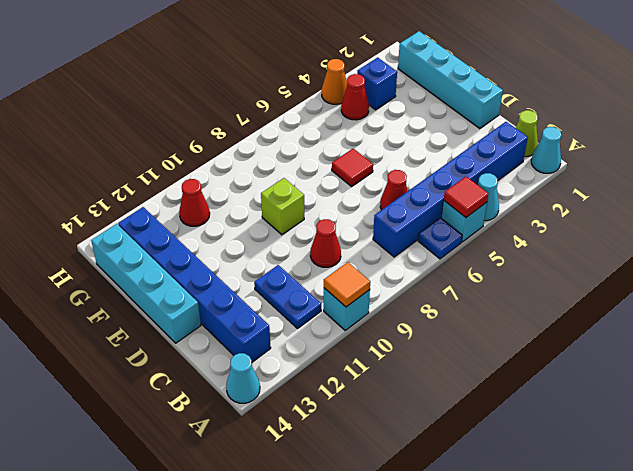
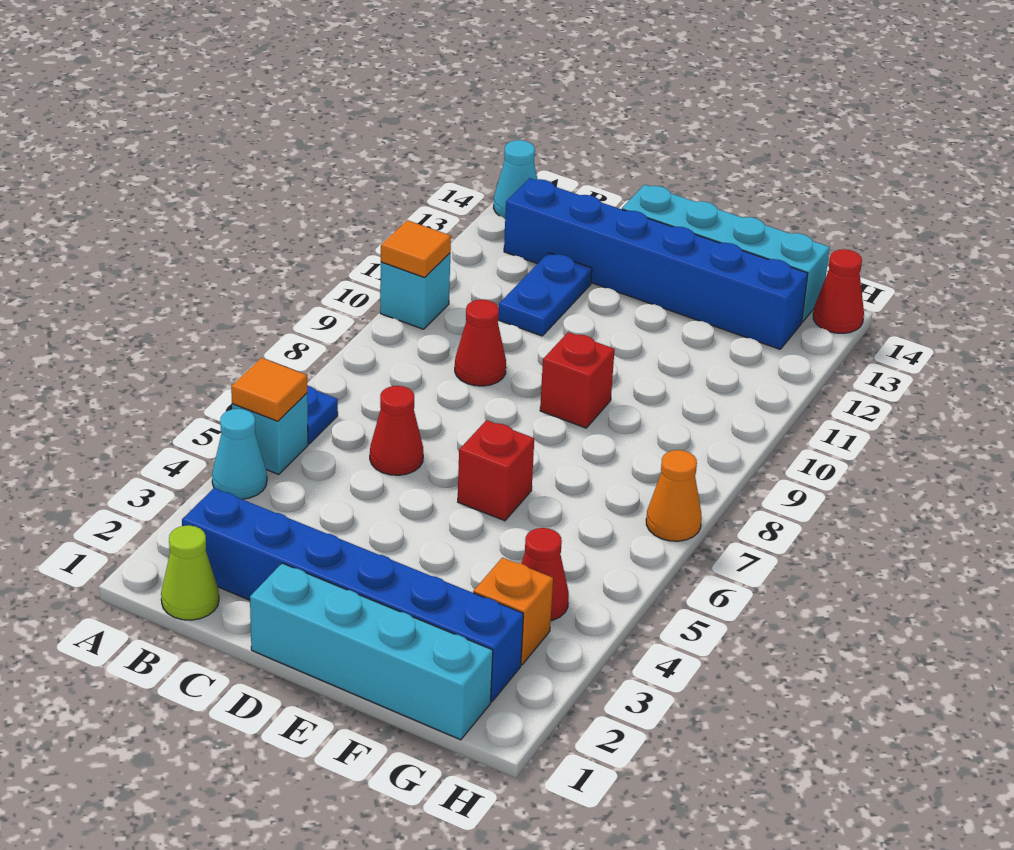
cyan 1x1 cone [531,127,561,173] -> none
red 1x1 tile [444,177,489,217] -> orange 1x1 tile [231,358,307,421]
blue 1x6 brick [373,122,528,257] -> blue 1x6 brick turned to [182,488,523,702]
blue 1x2 plate [254,265,321,328] -> blue 1x2 plate turned to [498,253,592,336]
red 1x1 tile [332,148,373,186] -> red 1x1 brick [458,420,534,521]
lime 1x1 brick [261,178,304,235] -> red 1x1 brick [540,332,615,428]
blue 1x1 brick [357,58,397,110] -> orange 1x1 brick [473,558,553,665]
red 1x1 cone [179,179,210,226] -> red 1x1 cone moved to [813,249,864,333]
orange 1x1 cone [322,59,347,104] -> orange 1x1 cone moved to [646,450,702,541]

